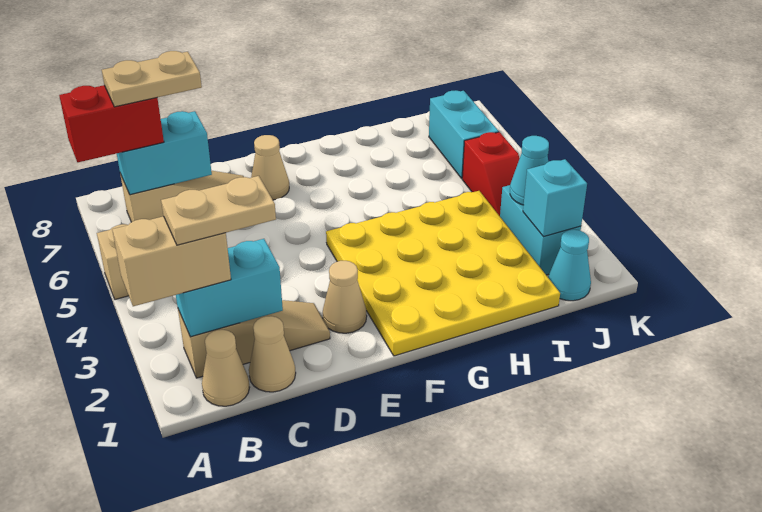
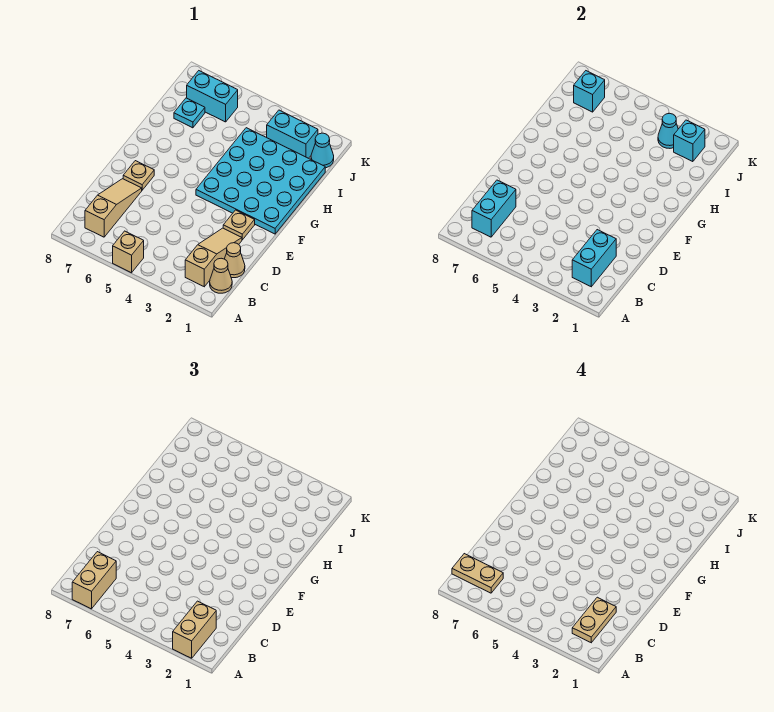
red 1x2 brick [59,85,164,162] -> tan 1x2 brick [72,552,116,609]
tan 1x2 plate [102,51,202,107] -> tan 1x2 plate turned to [452,554,503,593]
tan 1x1 cone [323,261,367,333] -> tan 1x1 plate [223,210,255,240]
tan 1x1 cone [251,135,289,200] -> tan 1x1 plate [123,161,154,190]
yellow 4x4 plate [326,191,560,356] -> cyan 4x4 plate [196,128,325,234]
none -> cyan 1x1 plate [174,98,205,128]
red 1x2 slope [462,132,520,216] -> none
none -> cyan 1x1 brick [574,71,605,112]

